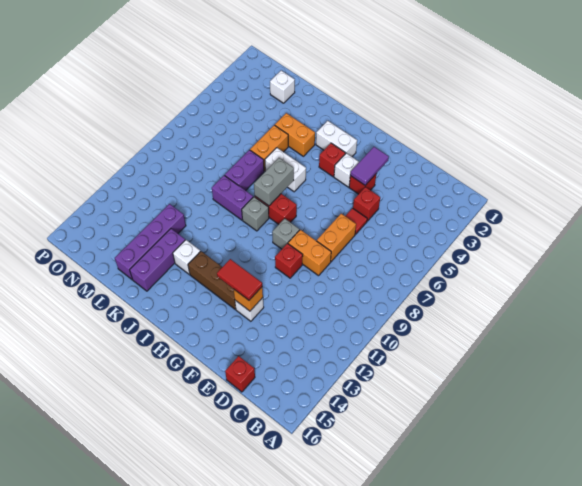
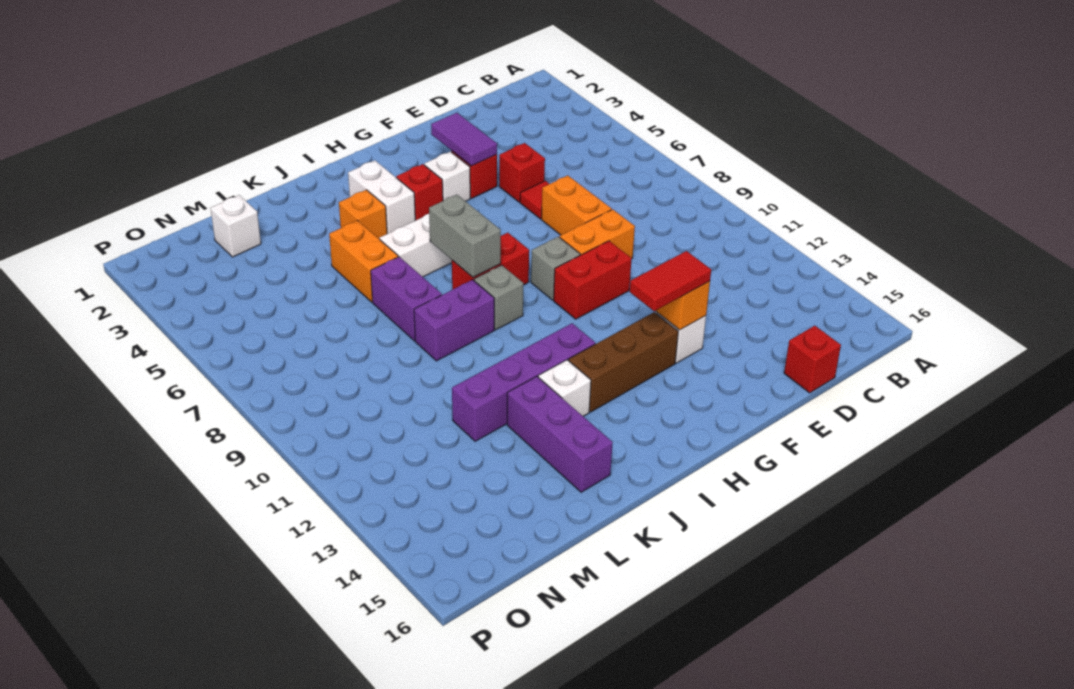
red 1x1 brick [275,243,303,278] -> red 1x2 brick [554,241,632,319]
white 1x2 brick [316,121,357,157] -> white 1x2 brick turned to [348,160,415,234]
orange 1x2 brick [275,113,315,156] -> orange 1x1 brick [339,190,387,239]
purple 1x4 brick [115,204,186,280] -> purple 1x4 brick turned to [452,323,595,441]

